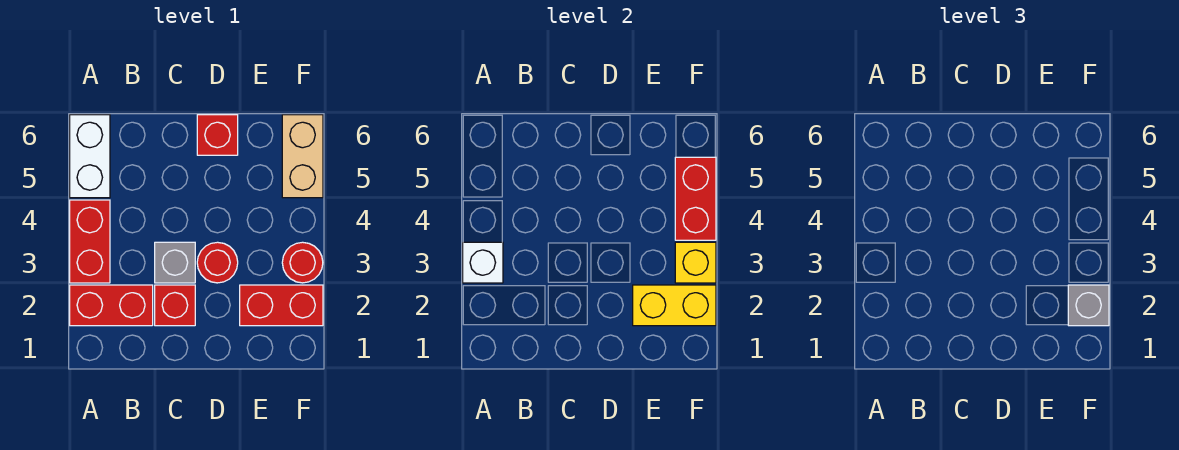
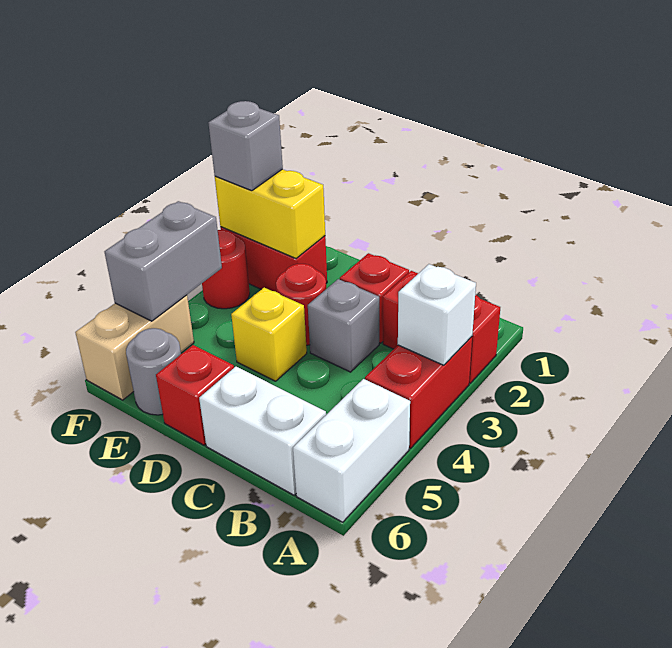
none -> white 1x2 brick [199,367,326,495]
none -> grey 1x1 round brick [126,328,181,415]
yellow 1x1 brick [675,242,716,283] -> yellow 1x1 brick moved to [231,288,307,381]
red 1x2 brick [675,157,716,240] -> grey 1x2 brick [105,201,222,321]

